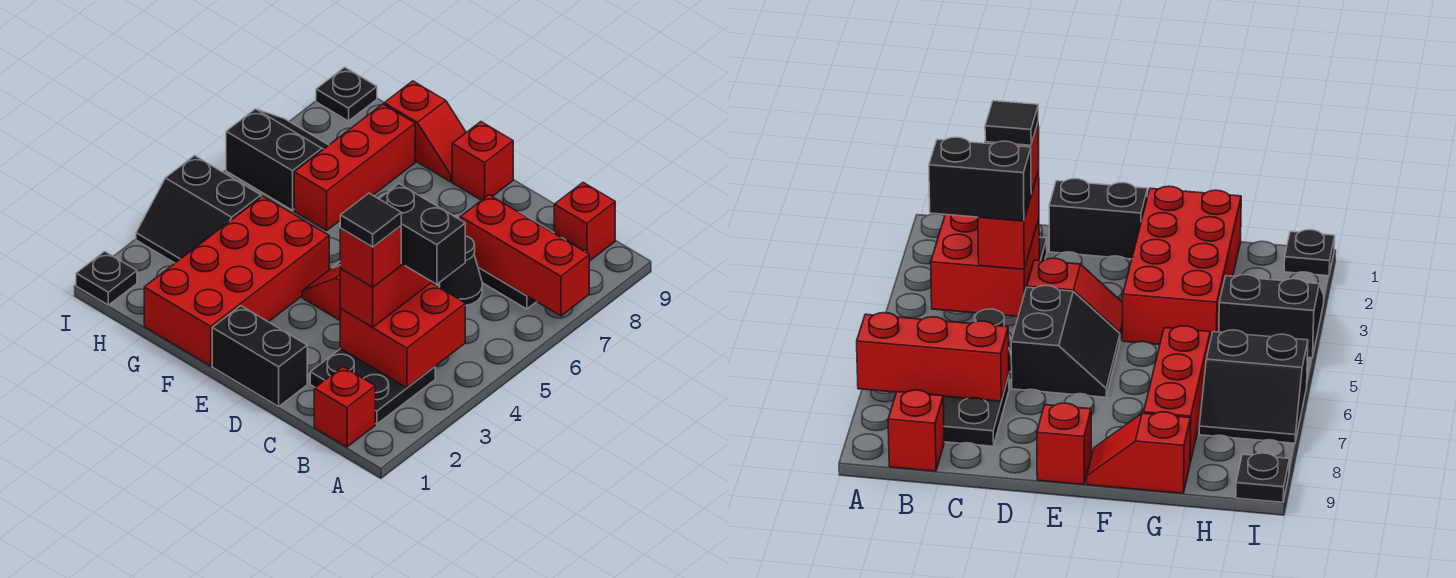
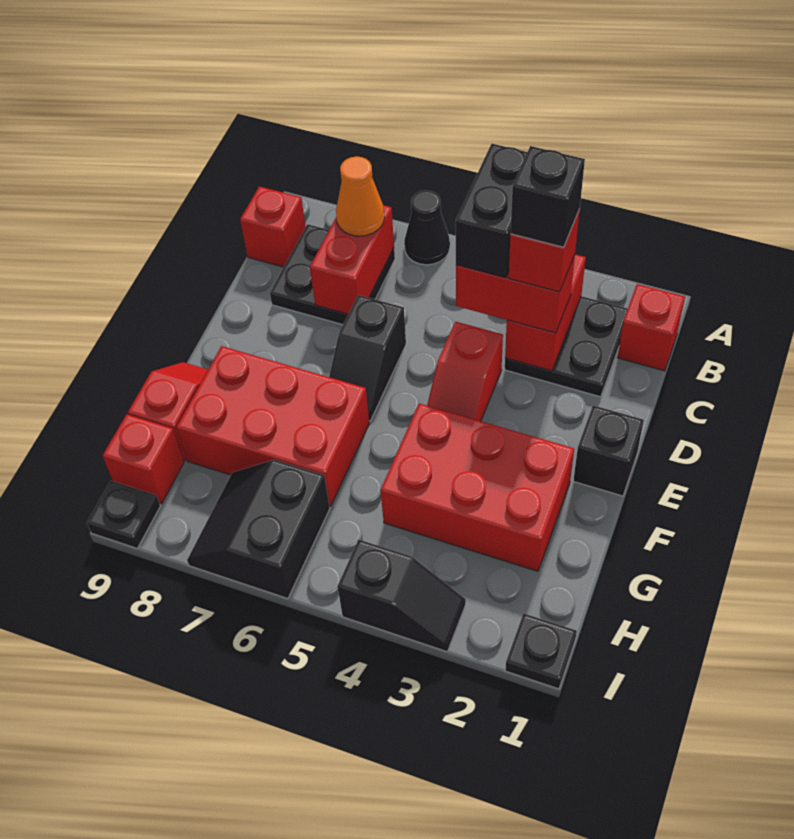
red 1x3 brick [460,195,589,316] -> red 1x2 brick [310,205,394,314]
red 2x2 brick [340,283,465,388] -> red 1x2 brick [505,254,586,371]
none -> orange 1x1 cone [336,156,385,236]
black 1x1 tile [340,193,401,247] -> black 1x1 brick [510,146,585,247]
black 1x1 cone [439,236,482,306] -> black 1x1 cone moved to [404,190,450,265]
black 1x2 brick [212,306,307,406] -> black 1x1 brick [573,405,644,496]
black 2x2 slope [1011,286,1120,397] -> black 1x2 slope [329,295,406,421]
red 1x1 brick [452,122,513,200] -> red 1x1 brick moved to [103,414,184,504]
red 2x4 brick [144,196,329,366] -> red 2x3 brick [380,403,574,571]
red 1x3 brick [294,104,415,231] -> red 2x3 brick [176,346,369,506]
black 2x2 slope [136,155,261,263] -> black 1x2 slope [338,540,466,652]

